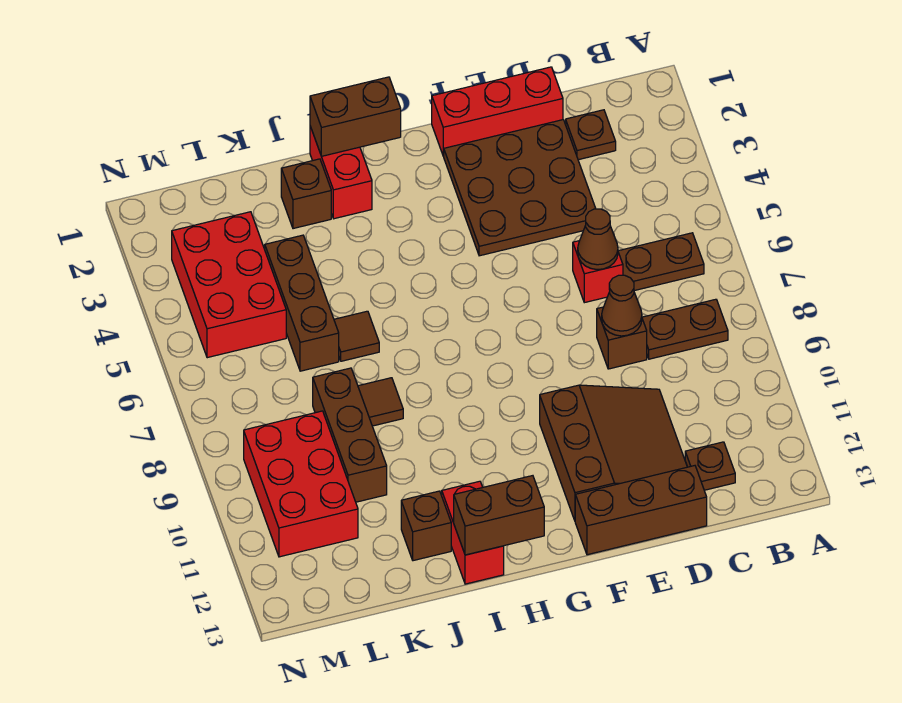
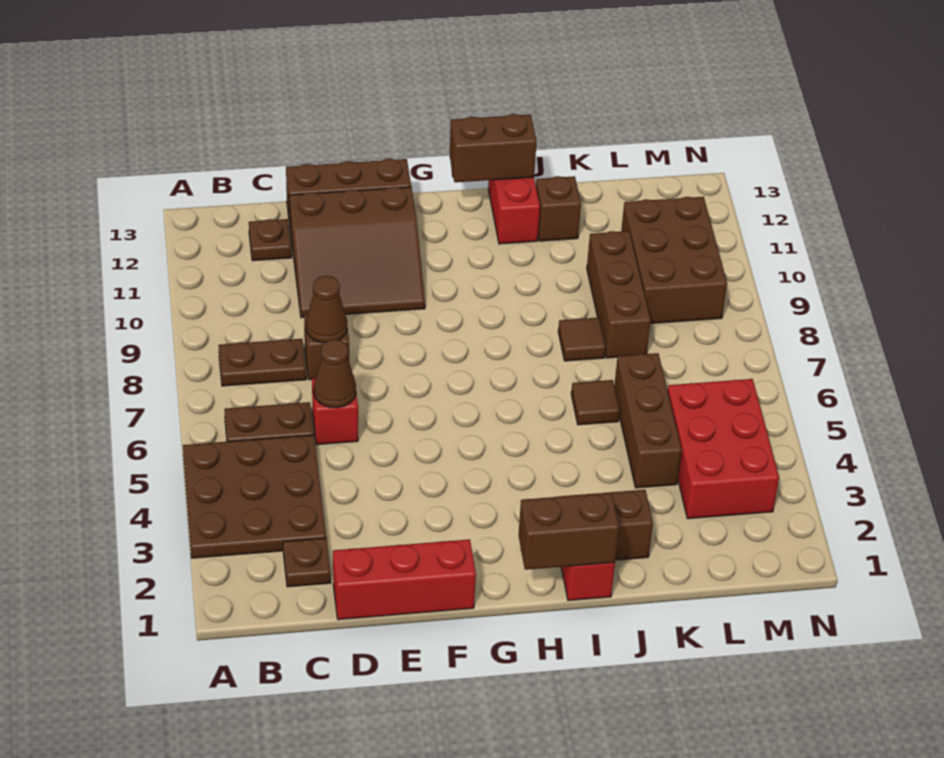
brown 3x3 plate [444,120,596,256] -> brown 3x3 plate moved to [183,435,326,558]
brown 3x3 slope [540,385,687,520] -> brown 3x3 slope turned to [289,187,425,318]
red 2x3 brick [244,411,358,557] -> brown 2x3 brick [621,197,727,324]

